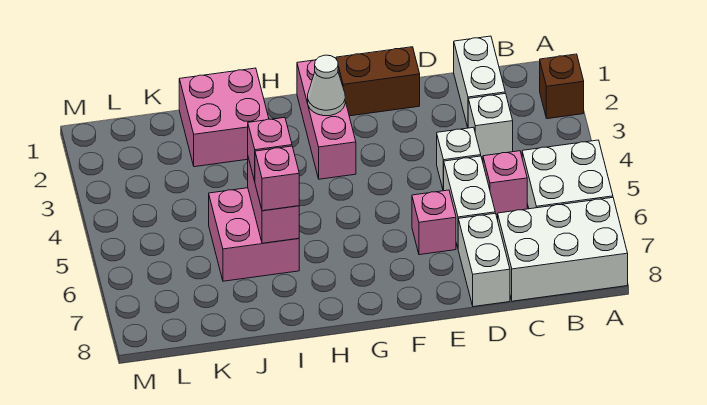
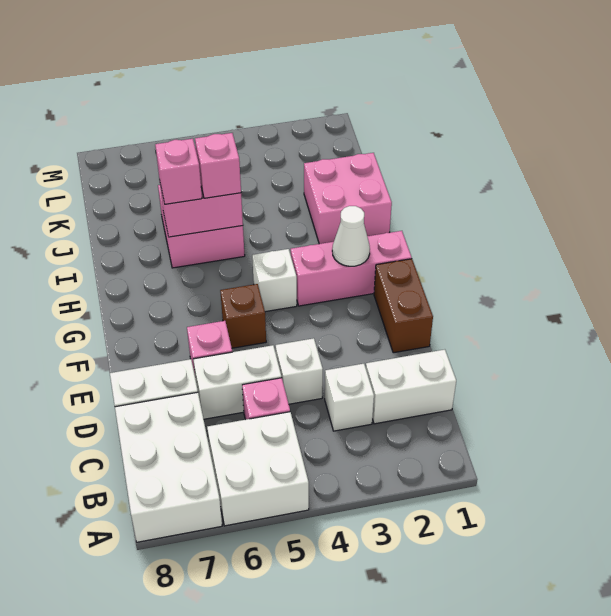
brown 1x1 brick [540,54,584,119] -> brown 1x1 brick moved to [220,284,266,348]
none -> white 1x1 brick [252,249,297,312]

